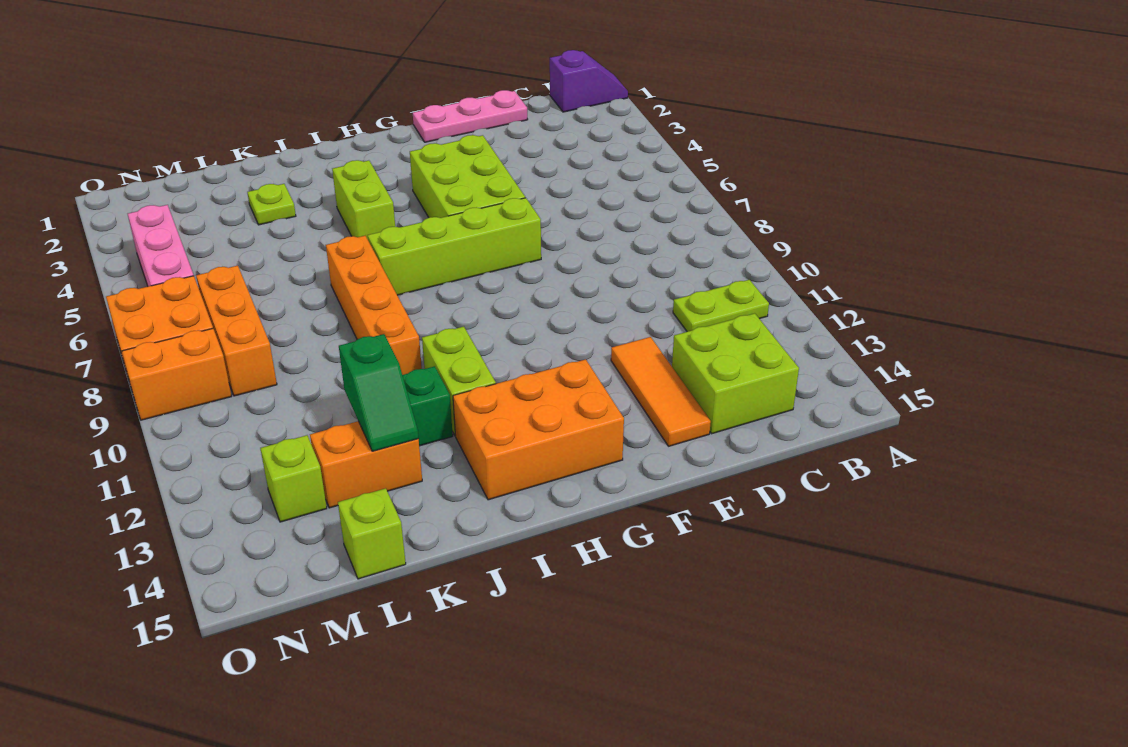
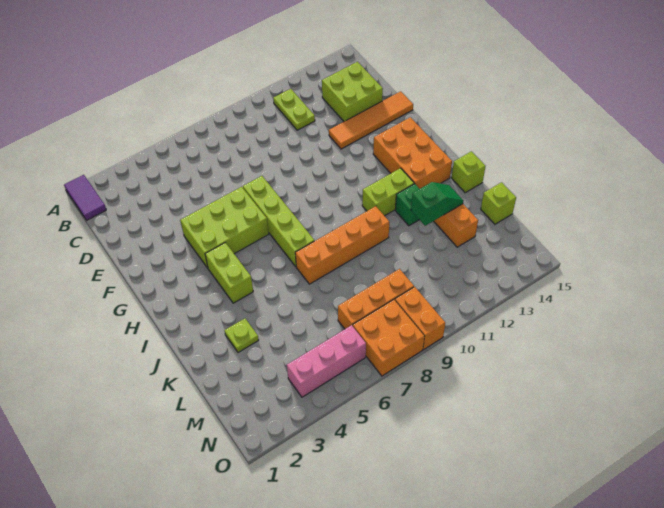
purple 1x2 slope [550,50,628,112] -> purple 1x2 tile [64,175,106,220]
pink 1x3 plate [413,90,528,142] -> none
orange 1x3 tile [611,337,711,446] -> orange 1x4 tile [329,91,413,149]
lime 1x2 brick [332,160,395,239] -> lime 1x2 brick turned to [205,243,253,303]
lime 1x1 brick [260,435,327,522] -> lime 1x1 brick moved to [452,151,486,193]

